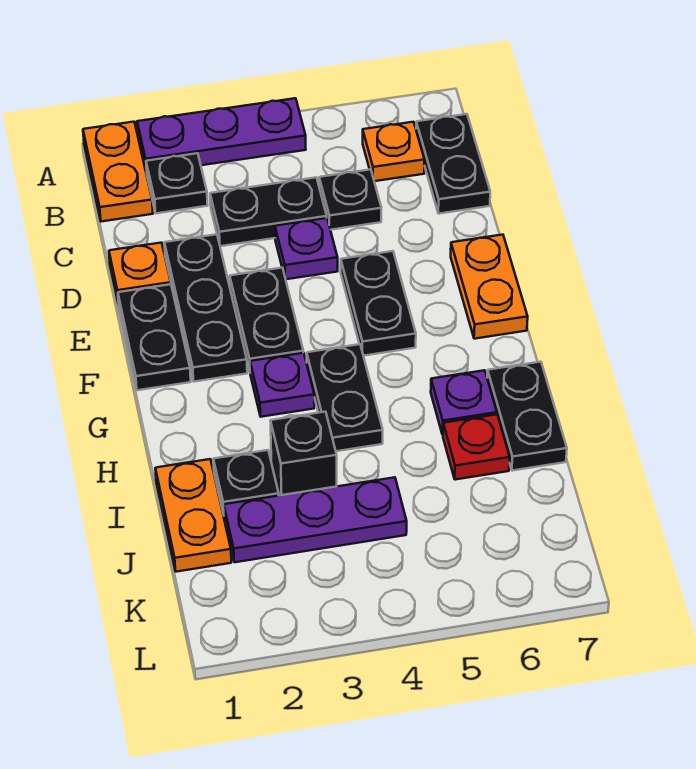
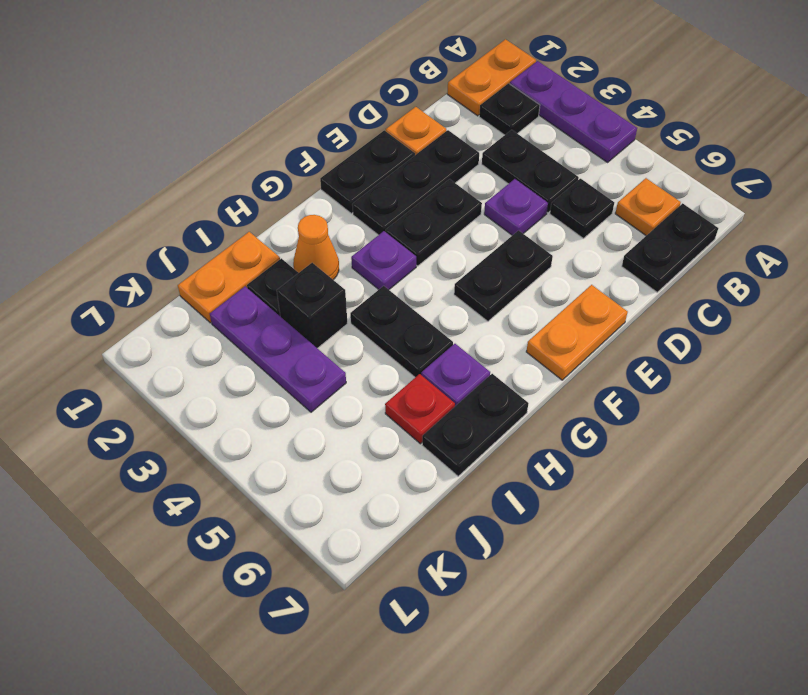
black 1x2 plate [307,344,383,451] -> black 1x2 plate turned to [350,286,453,377]
none -> orange 1x1 cone [293,215,339,280]

